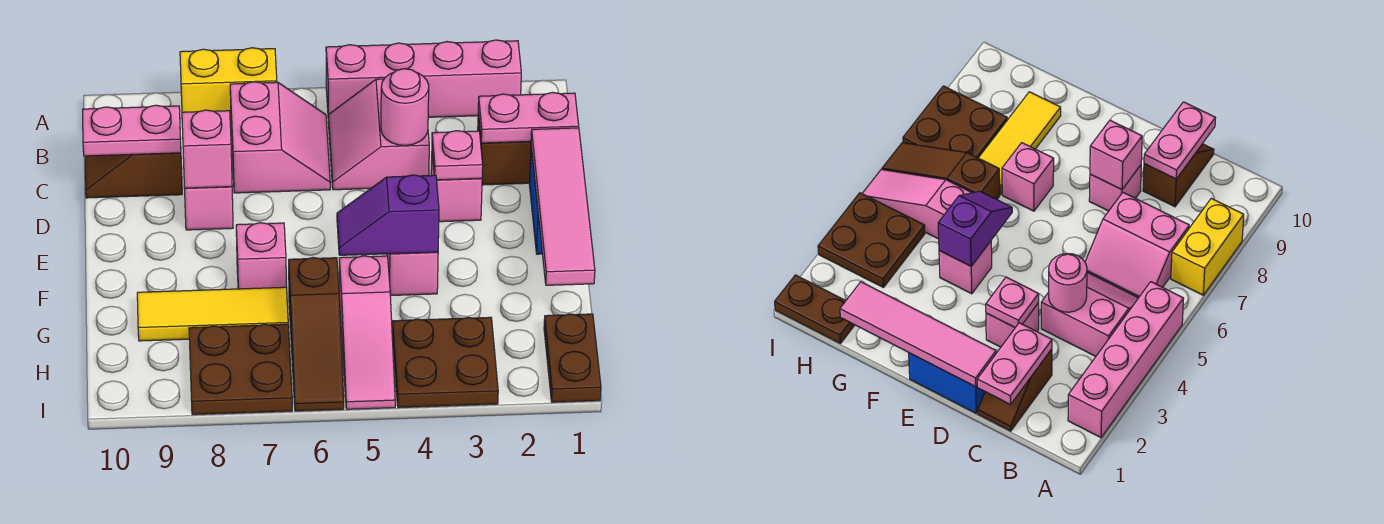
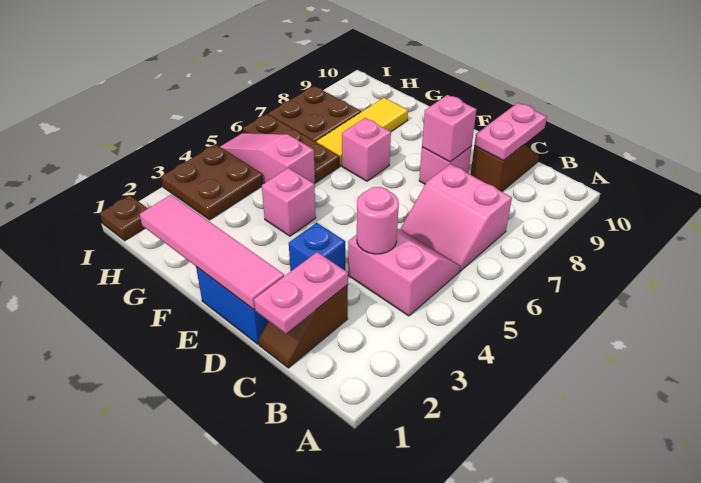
pink 1x4 brick [326,40,521,117] -> none
yellow 1x2 brick [180,48,277,124] -> none
pink 1x1 brick [431,154,482,222] -> blue 1x1 brick [289,223,345,271]
pink 1x1 plate [432,131,483,180] -> none
purple 1x2 slope [337,175,439,255] -> none
brown 1x3 slope [289,258,344,411] -> brown 1x3 plate [243,114,340,183]
brown 1x2 plate [544,314,601,402] -> brown 1x1 plate [100,195,148,241]

